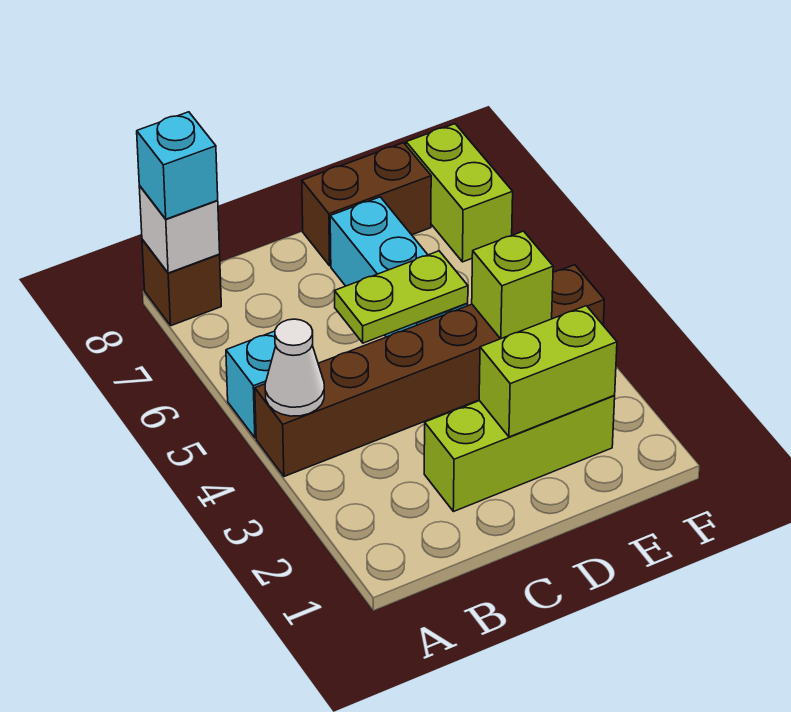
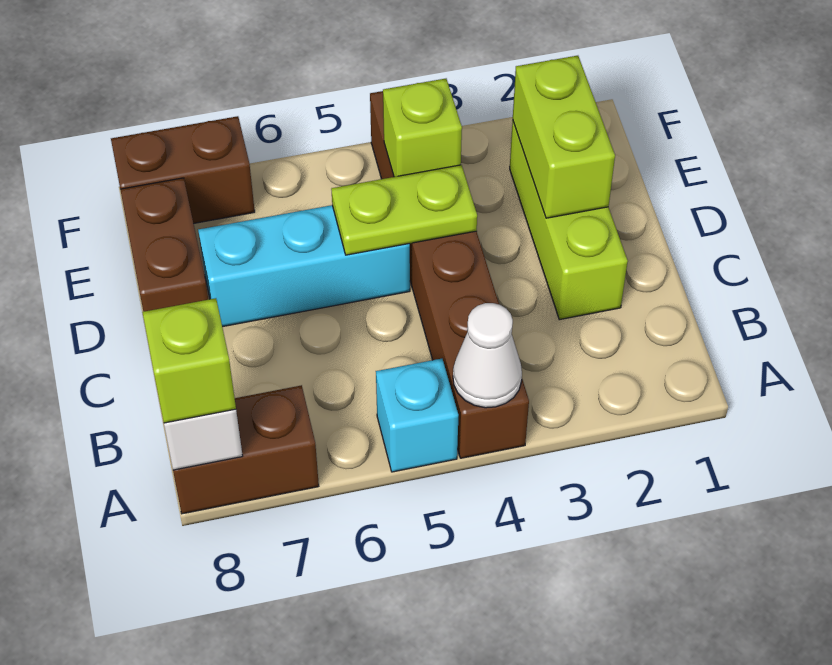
brown 1x1 brick [142,239,221,326] -> brown 1x2 brick [173,385,319,514]
cyan 1x1 brick [137,112,218,219] -> lime 1x1 brick [142,298,236,423]
lime 1x2 plate [335,251,468,343] -> lime 1x2 plate turned to [331,165,477,255]
lime 1x2 brick [406,124,513,262] -> brown 1x2 brick [111,116,255,223]

